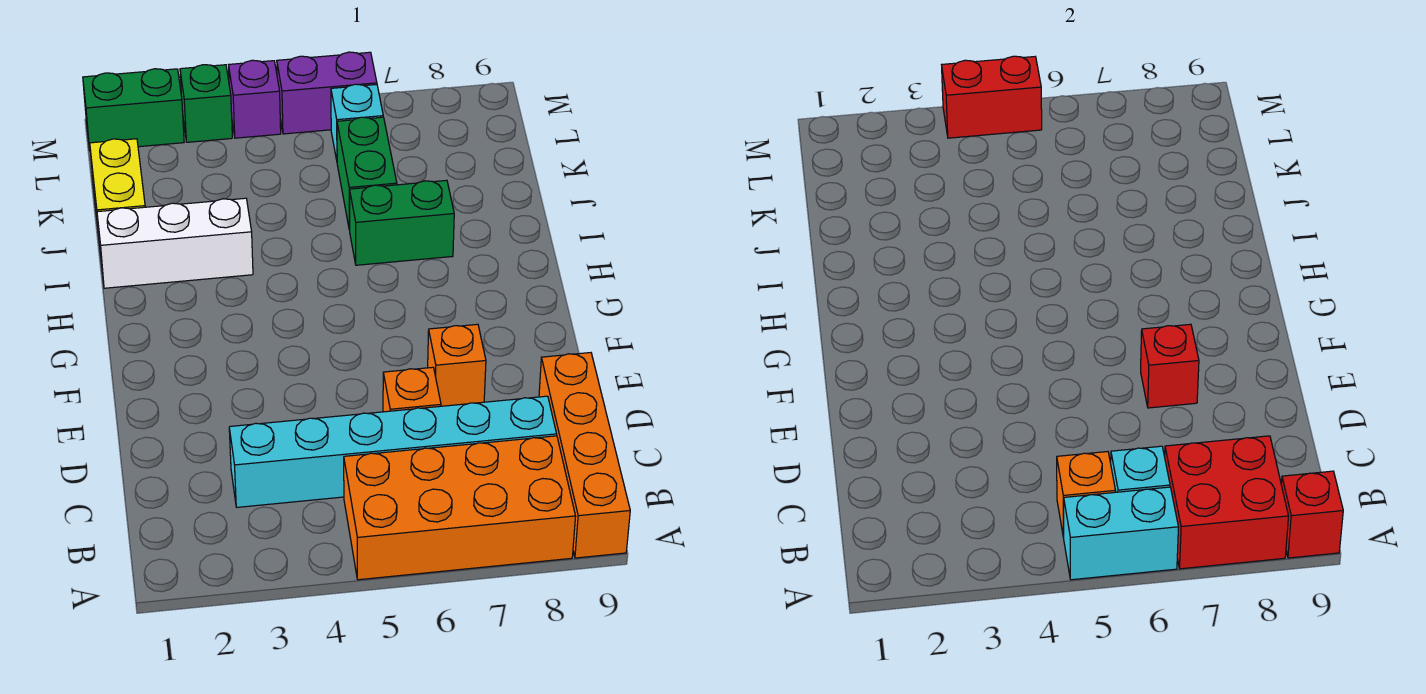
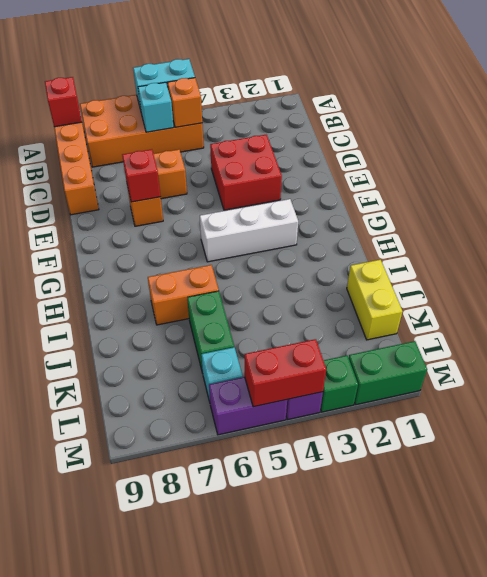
red 2x2 brick [1165,436,1289,569] -> red 2x2 brick moved to [210,135,282,210]
cyan 1x6 brick [229,396,557,507] -> none
white 1x3 brick [97,198,253,288] -> white 1x3 brick moved to [200,199,298,262]
green 1x2 brick [350,180,454,265] -> orange 1x2 brick [148,265,219,325]

